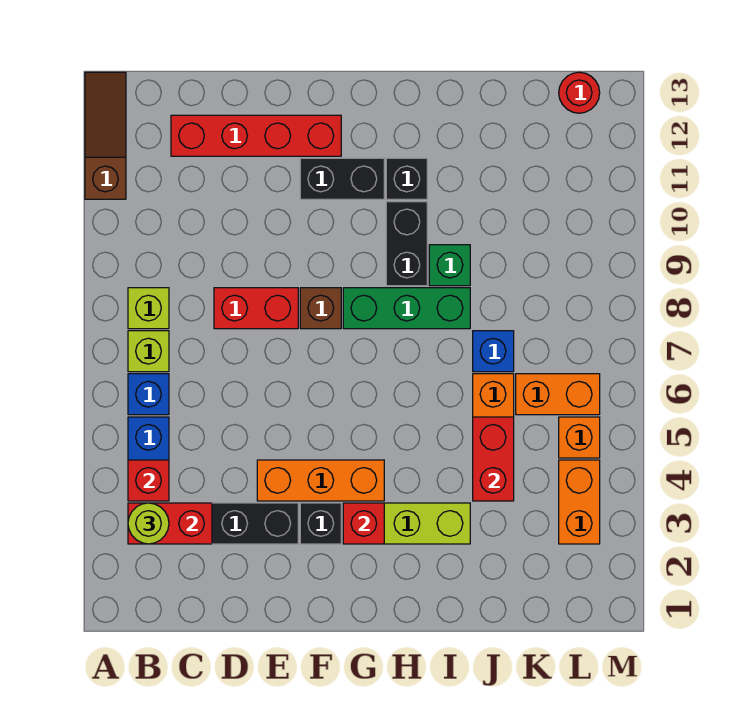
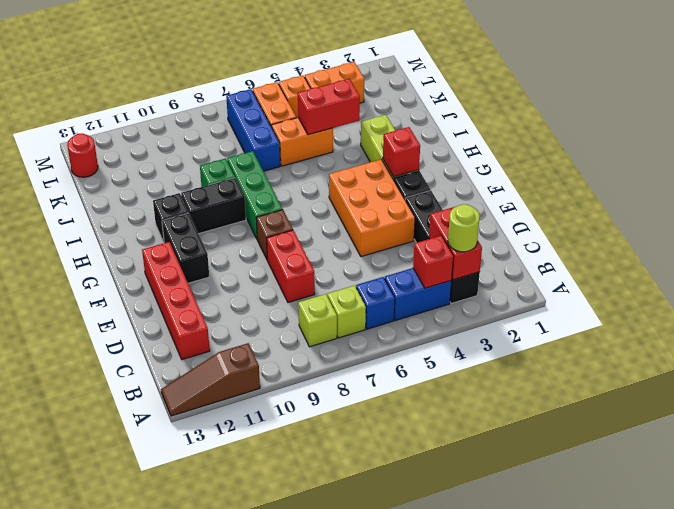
orange 1x3 brick [257,460,384,501] -> orange 2x3 brick [329,159,415,257]
blue 1x1 brick [473,331,514,372] -> blue 1x3 brick [226,89,280,171]

